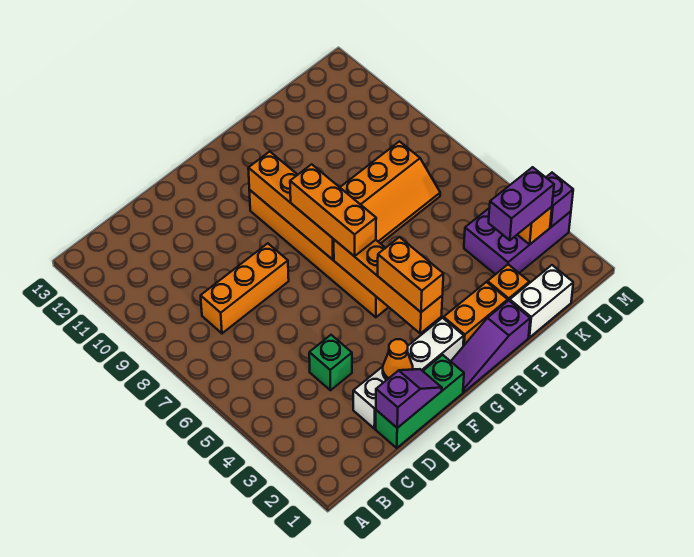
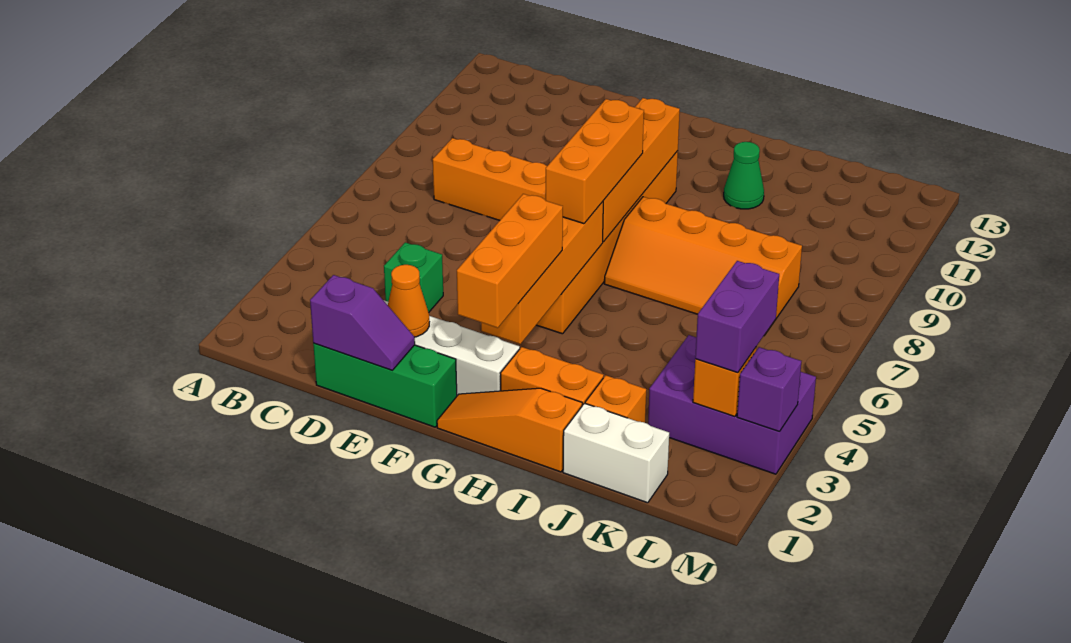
purple 1x3 slope [451,301,530,392] -> orange 1x3 slope [437,388,582,472]
orange 1x2 brick [378,237,443,312] -> orange 1x3 brick [457,194,563,328]
none -> green 1x1 cone [724,142,764,209]
purple 1x2 brick [489,167,554,240] -> purple 1x2 brick turned to [695,261,779,373]

